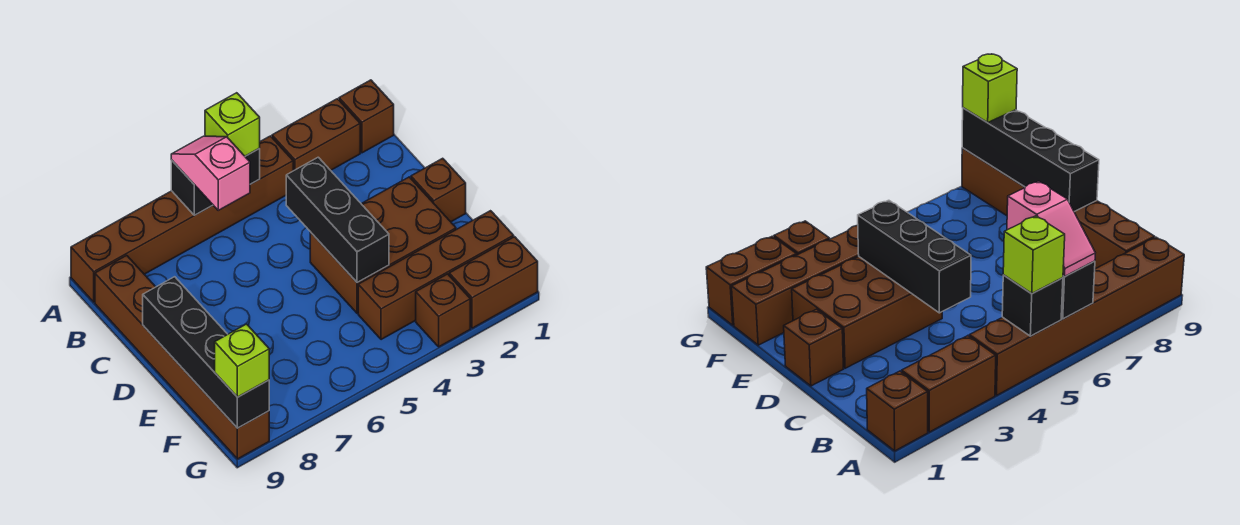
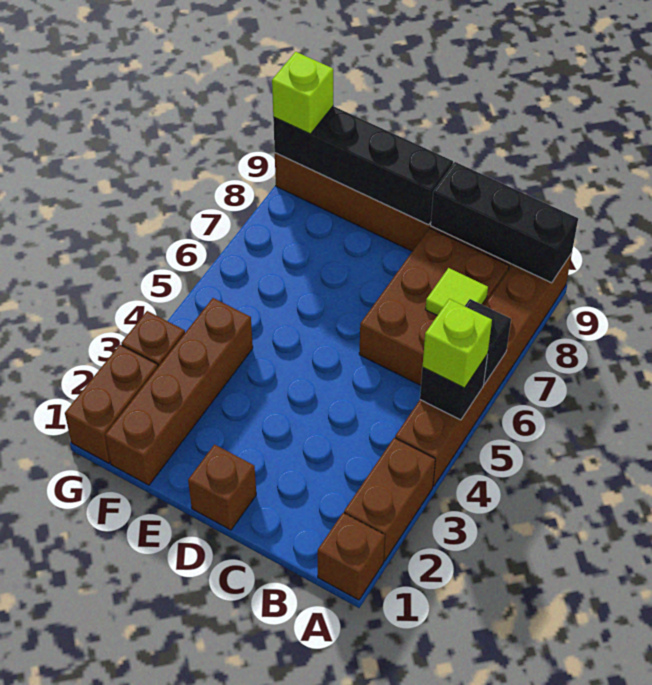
pink 1x2 slope [171,136,250,210] -> none
none -> lime 1x1 tile [425,268,488,316]
black 1x3 brick [286,157,389,283] -> black 1x3 brick moved to [431,162,578,283]
brown 2x3 brick [310,177,456,313] -> brown 2x3 brick moved to [359,228,509,385]

